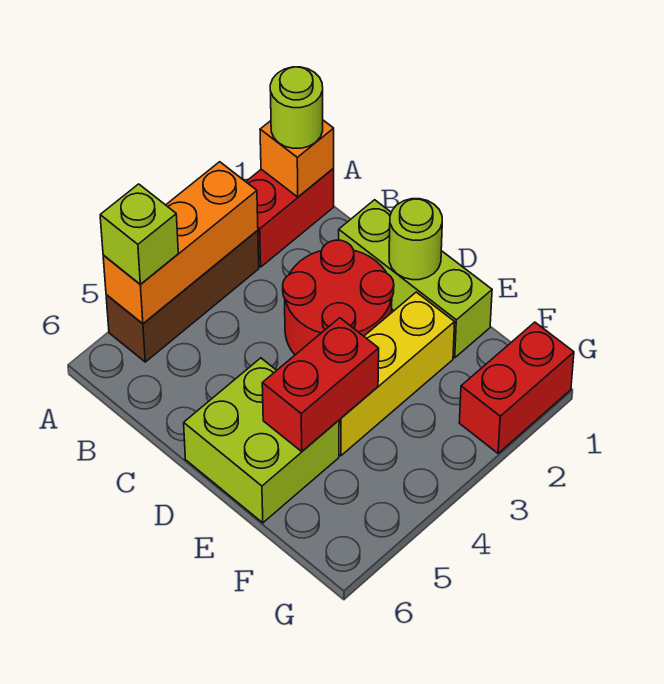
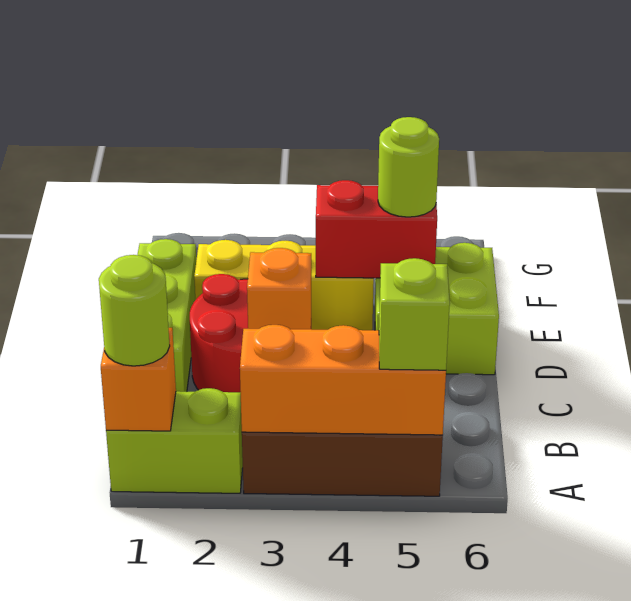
red 1x2 brick [246,169,334,267] -> lime 1x2 brick [106,388,243,493]
none -> orange 1x1 brick [247,248,311,329]
lime 1x1 round brick [389,199,442,280] -> lime 1x1 round brick moved to [378,117,439,217]
red 1x2 brick [459,322,574,453] -> none

